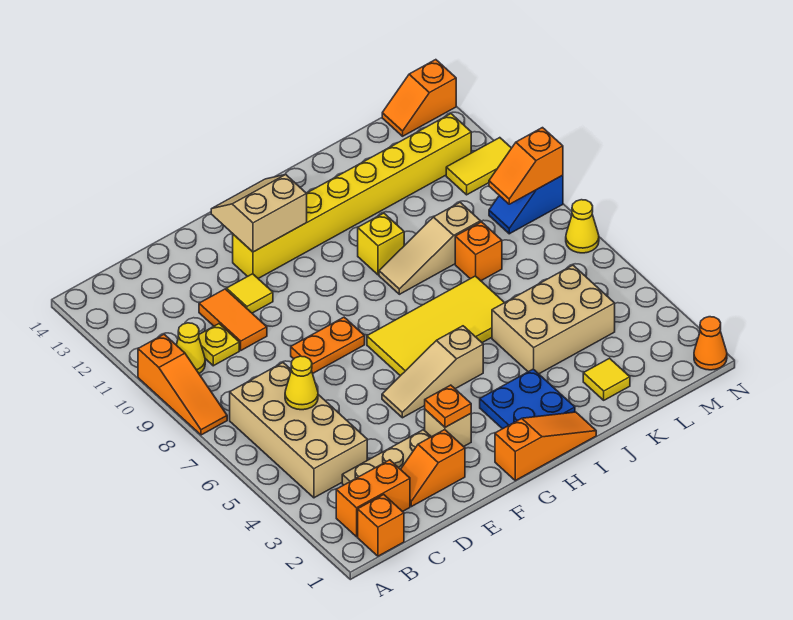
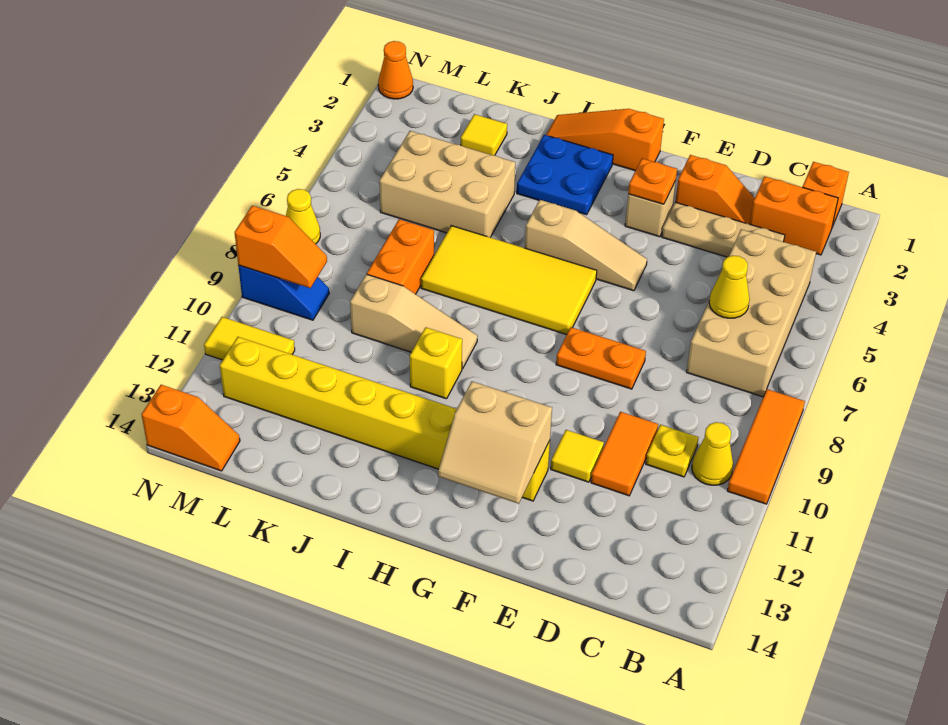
orange 1x3 slope [138,334,227,435] -> orange 1x3 tile [727,389,805,504]
orange 1x1 brick [455,222,502,281] -> orange 1x2 brick [367,219,434,294]

